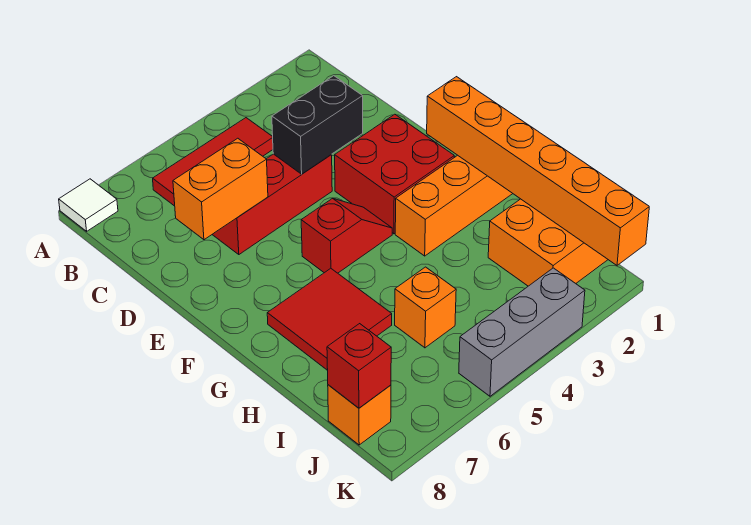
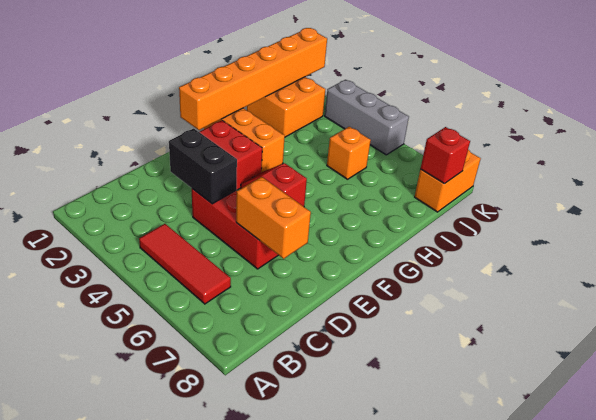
white 1x1 tile [59,179,118,231] -> none
red 2x2 tile [267,268,392,370] -> none
orange 1x1 brick [328,385,391,445] -> orange 1x2 brick [415,150,481,212]

